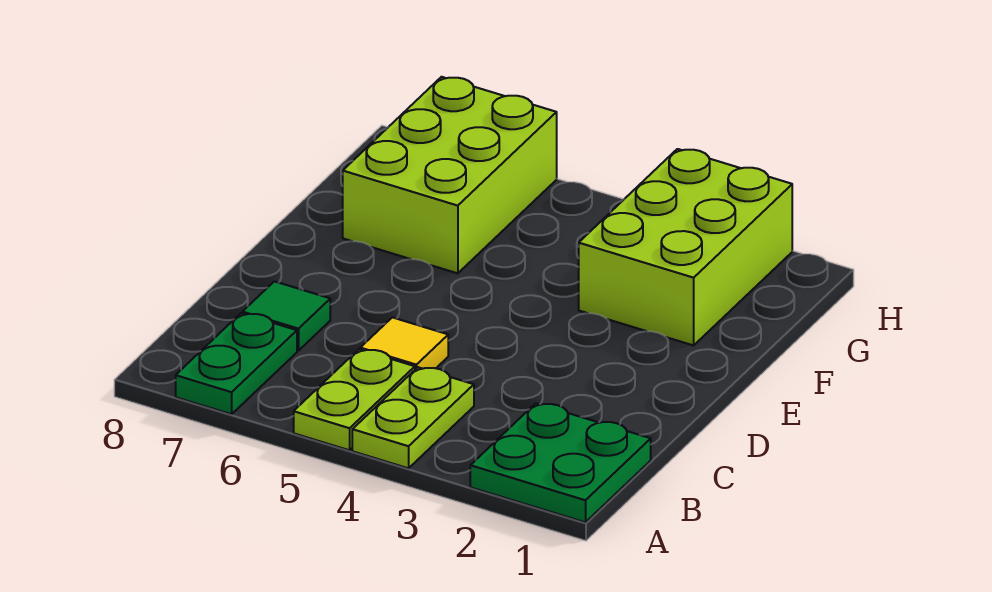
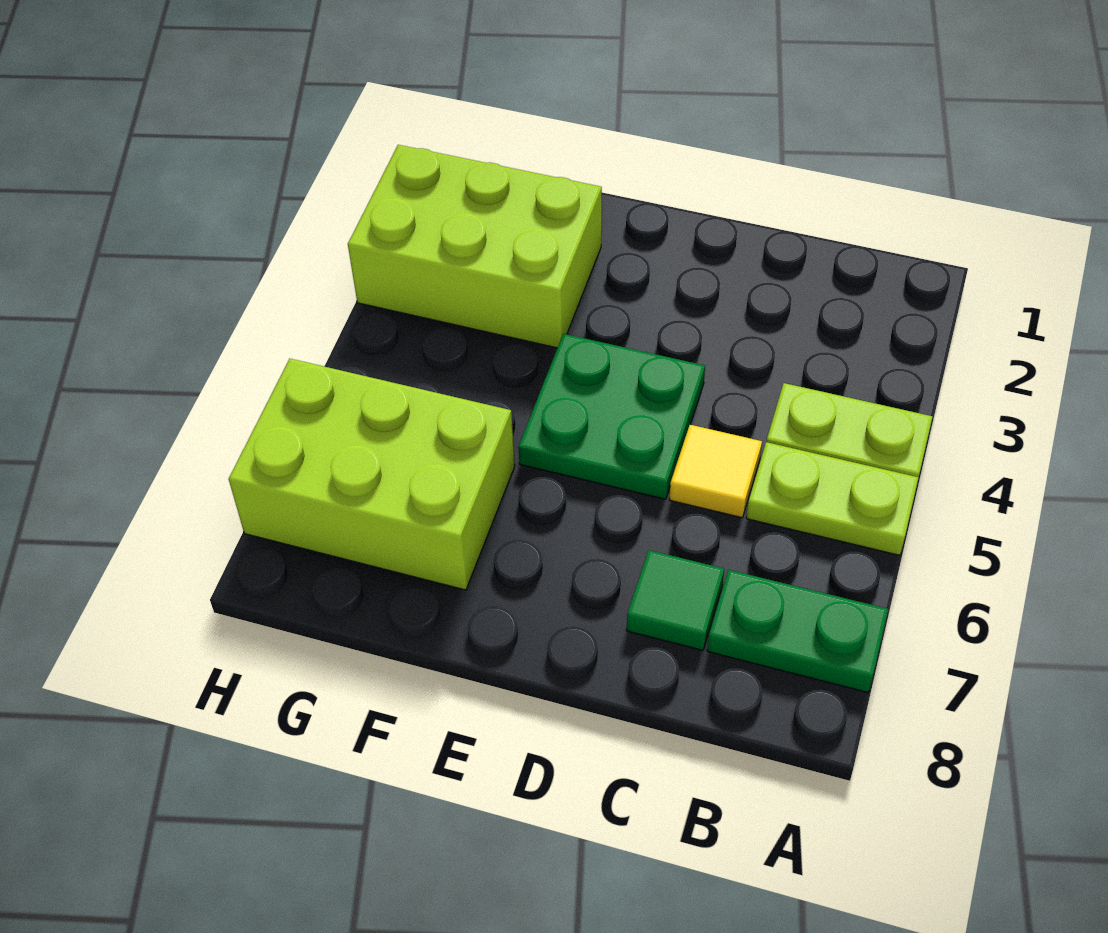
green 2x2 plate [470,403,651,522] -> green 2x2 plate moved to [518,334,705,499]

